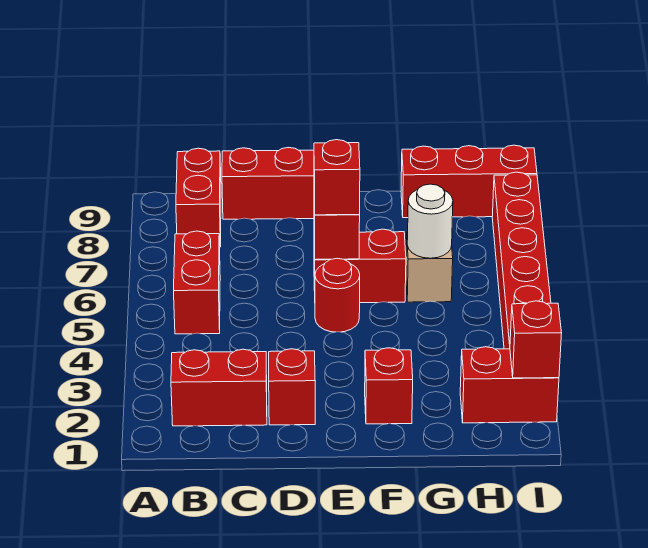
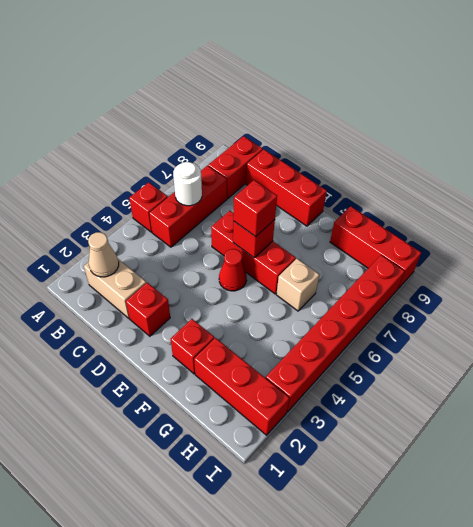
red 1x2 brick [171,349,267,426] -> tan 1x2 brick [84,259,146,318]
none -> tan 1x1 cone [88,232,119,277]
red 1x2 brick [174,231,220,334] -> red 1x3 brick [149,166,227,247]
red 1x1 round brick [315,258,360,332] -> red 1x1 cone [219,249,247,291]
red 1x2 brick [314,229,406,303] -> red 1x3 brick [211,211,296,294]
white 1x1 round brick [407,184,453,258] -> white 1x1 round brick moved to [173,162,202,206]
red 1x2 brick [460,347,559,423] -> red 1x3 brick [194,338,290,435]
red 1x1 brick [510,301,562,378] -> red 1x1 brick moved to [129,182,168,232]

